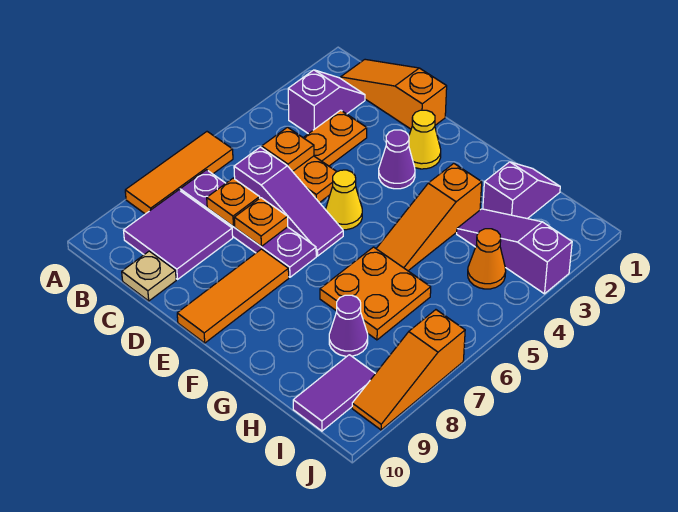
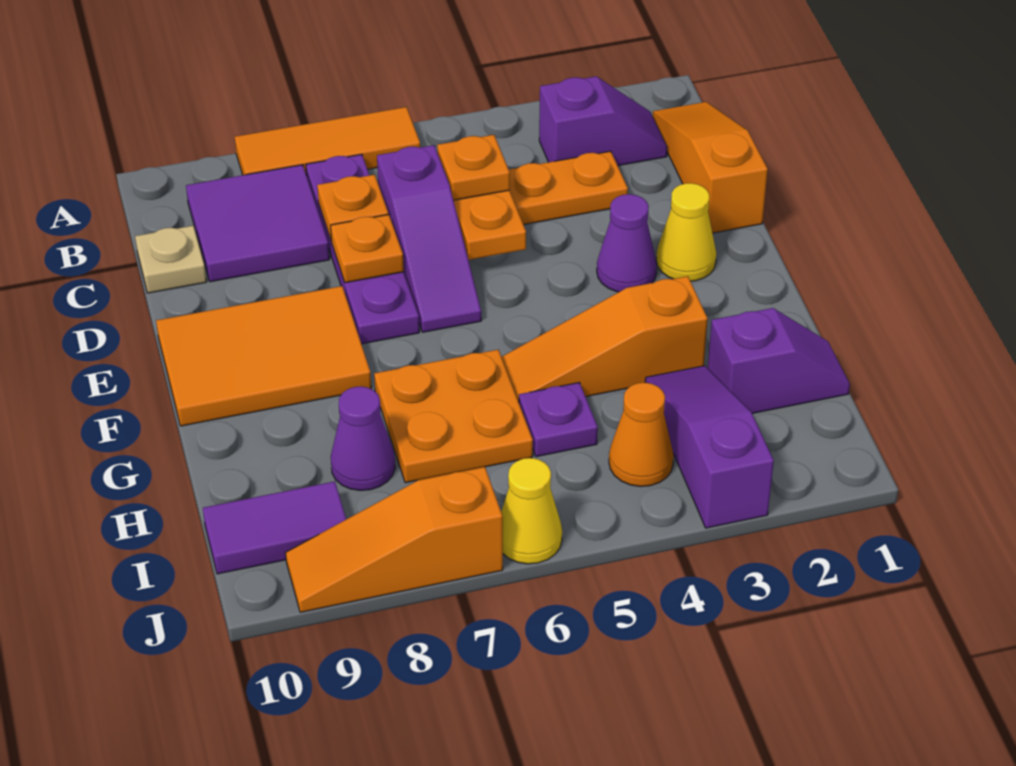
yellow 1x1 cone [326,170,362,230] -> yellow 1x1 cone moved to [501,458,562,564]
orange 1x3 tile [177,249,289,343] -> orange 2x3 tile [156,286,371,426]
none -> purple 1x1 plate [519,383,598,457]

